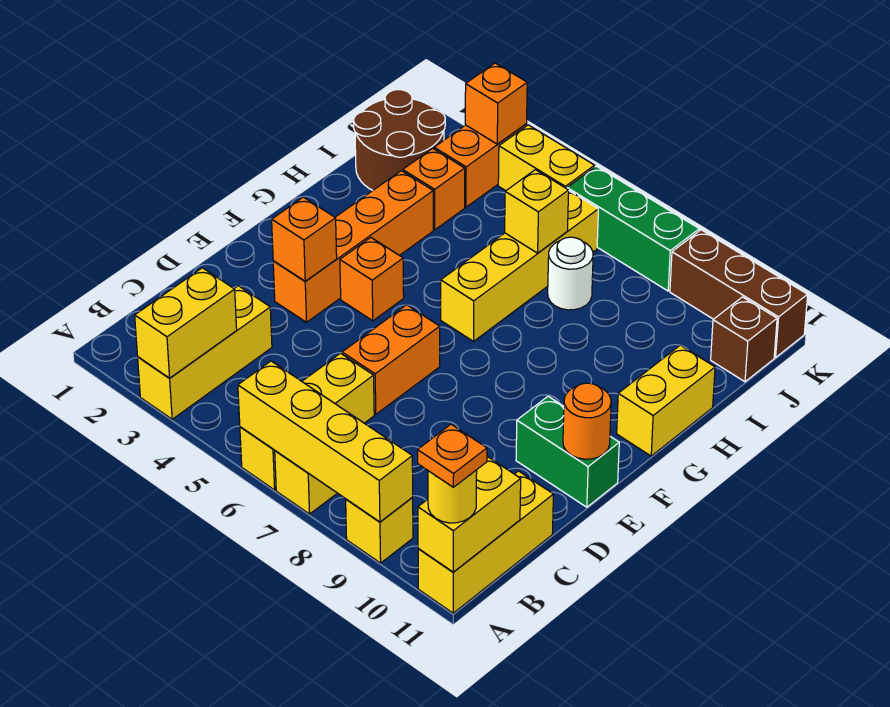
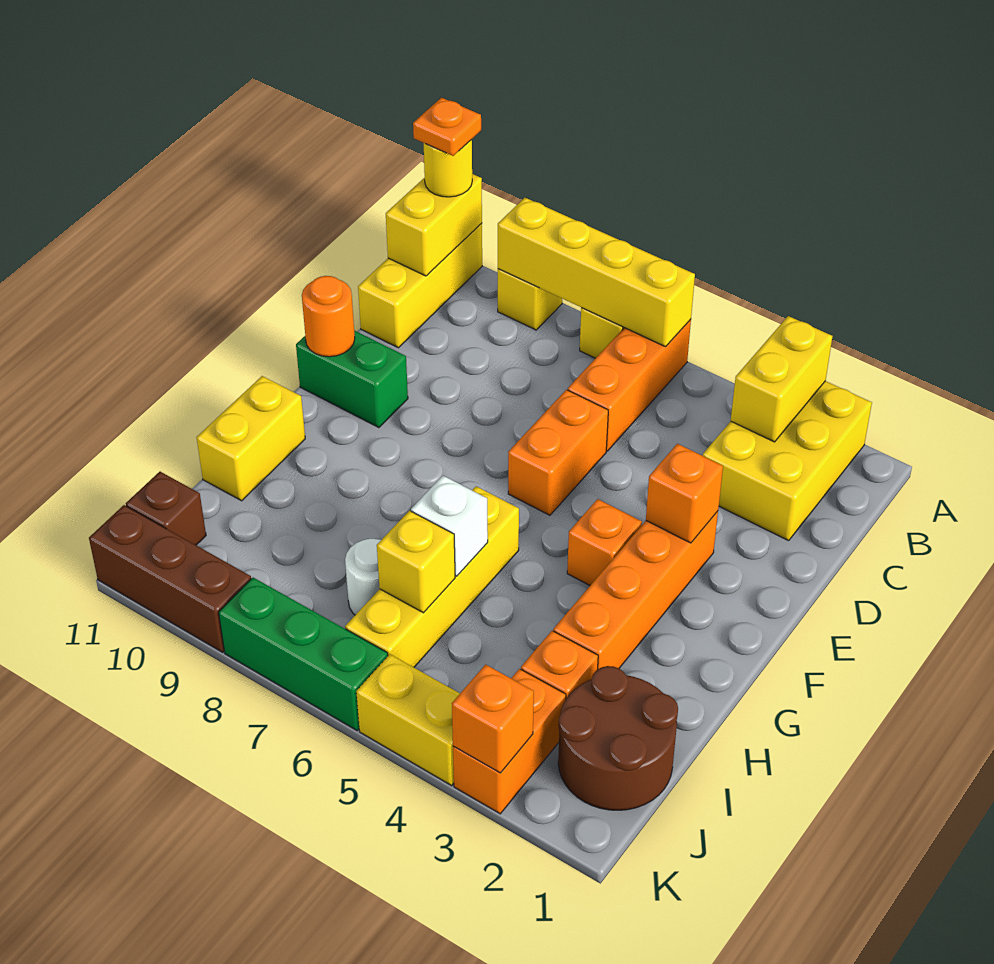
yellow 1x3 brick [138,286,272,419] -> yellow 2x3 brick [703,381,872,541]
yellow 1x3 brick [240,353,374,490] -> orange 1x3 brick [568,319,691,451]
none -> white 1x1 brick [411,476,488,576]

